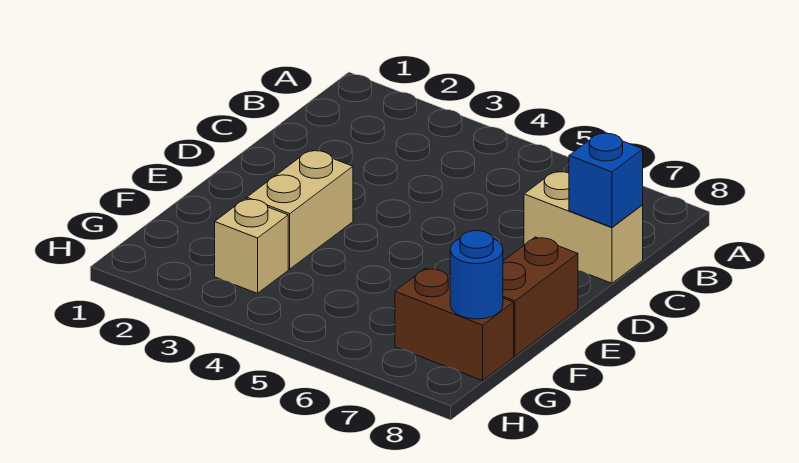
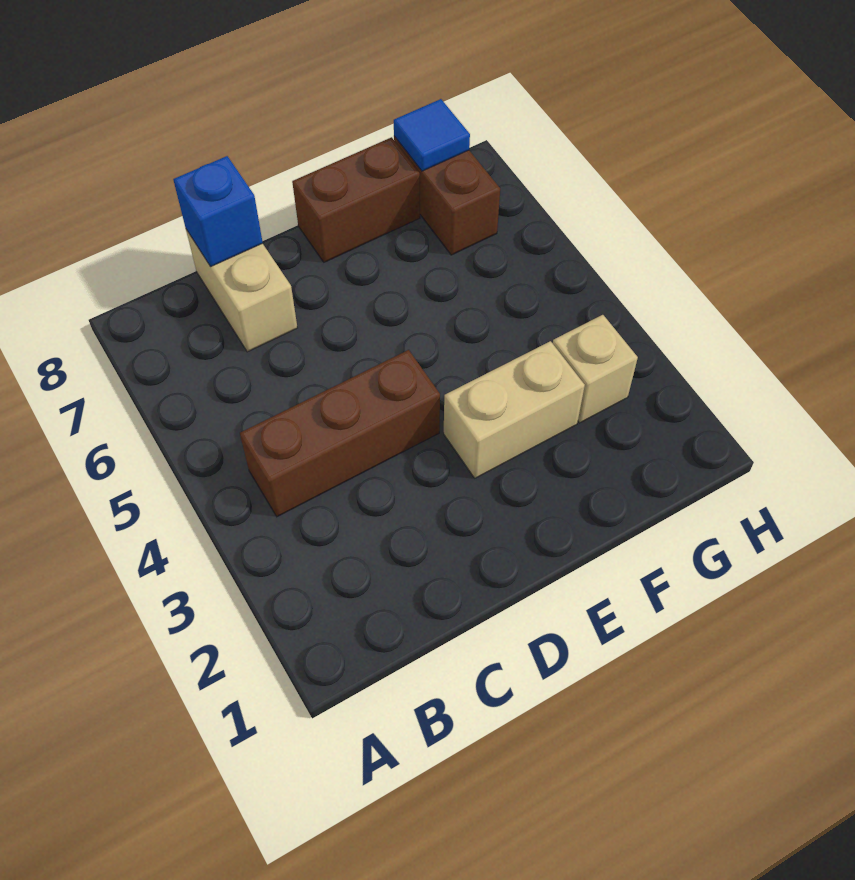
none -> brown 1x3 brick [240,350,440,517]
blue 1x1 round brick [450,231,503,319] -> blue 1x1 tile [394,99,470,171]

